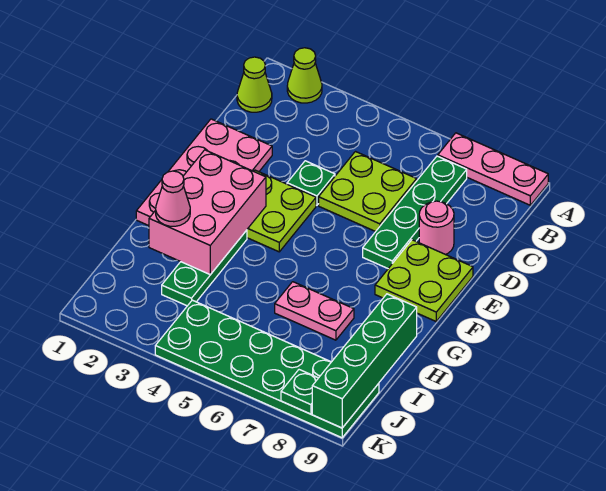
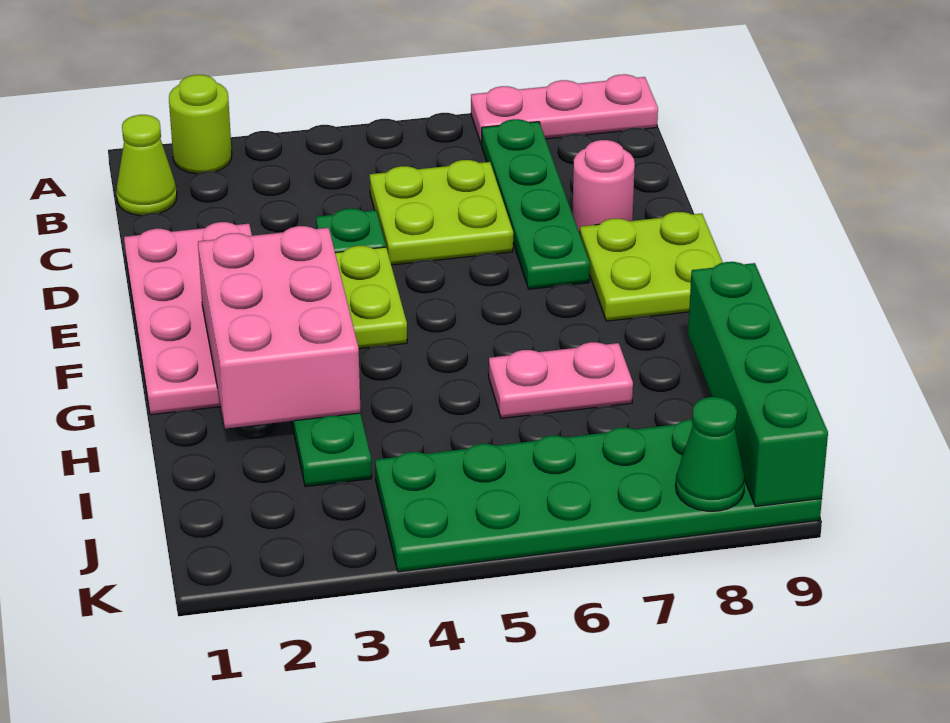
lime 1x1 cone [287,48,322,103] -> lime 1x1 round brick [169,75,232,174]
pink 1x1 cone [156,171,190,226] -> none
green 1x1 plate [281,370,318,414] -> green 1x1 cone [676,397,745,511]

